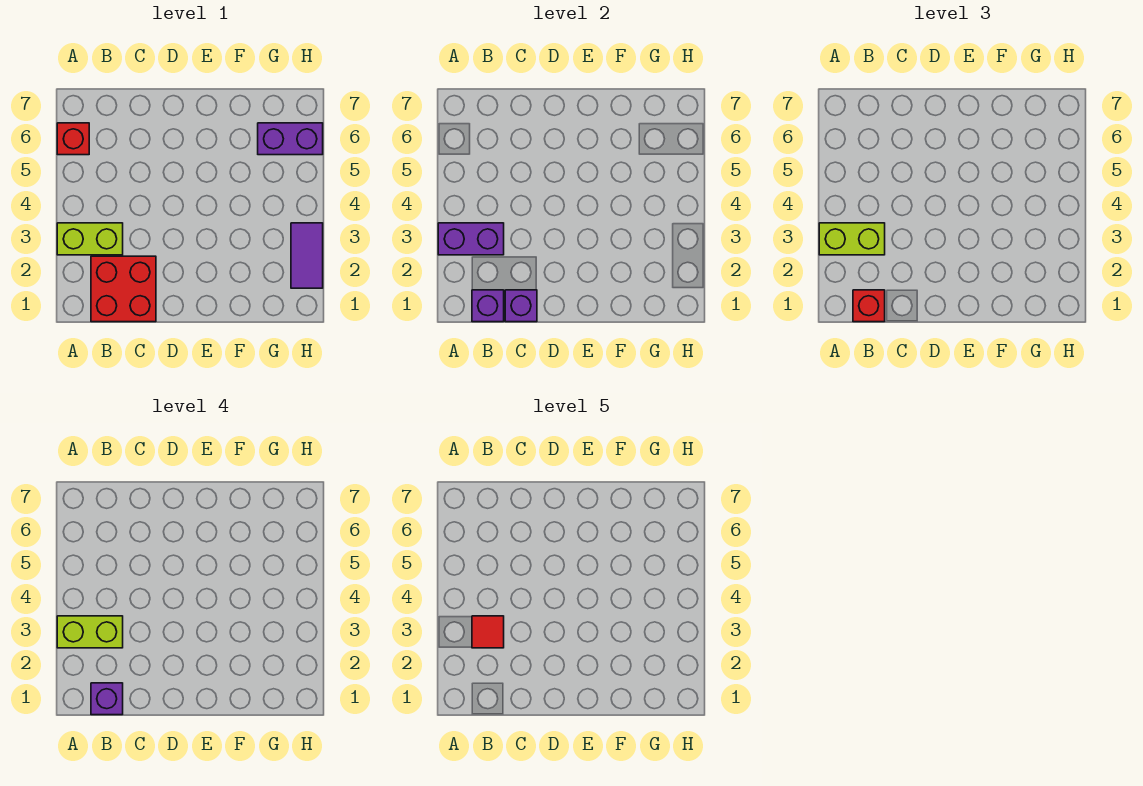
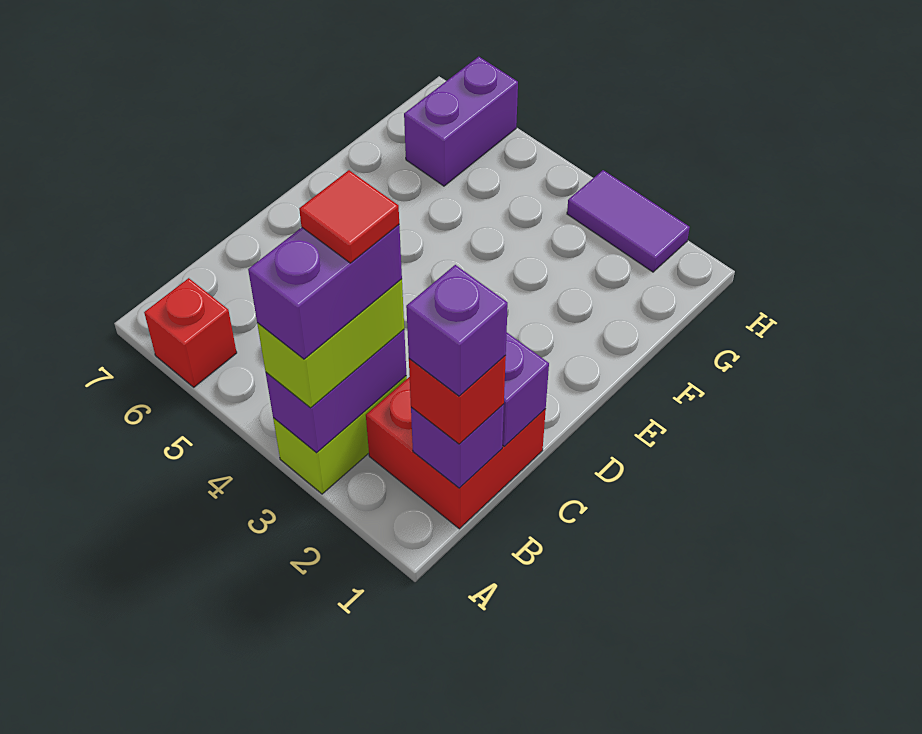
lime 1x2 brick [57,616,123,648] -> purple 1x2 brick [248,225,402,359]

